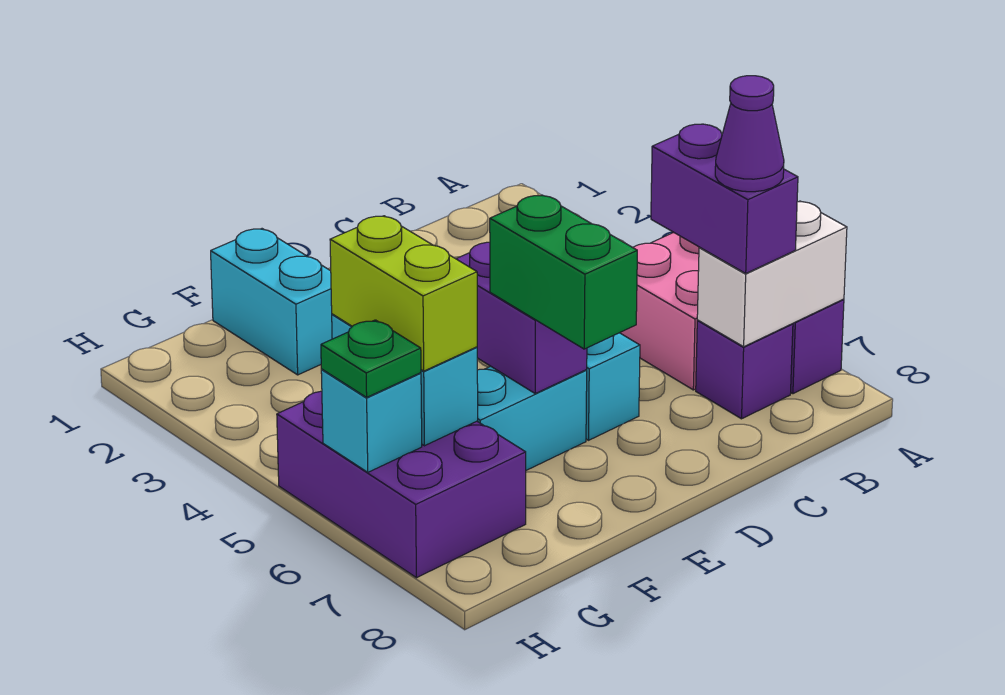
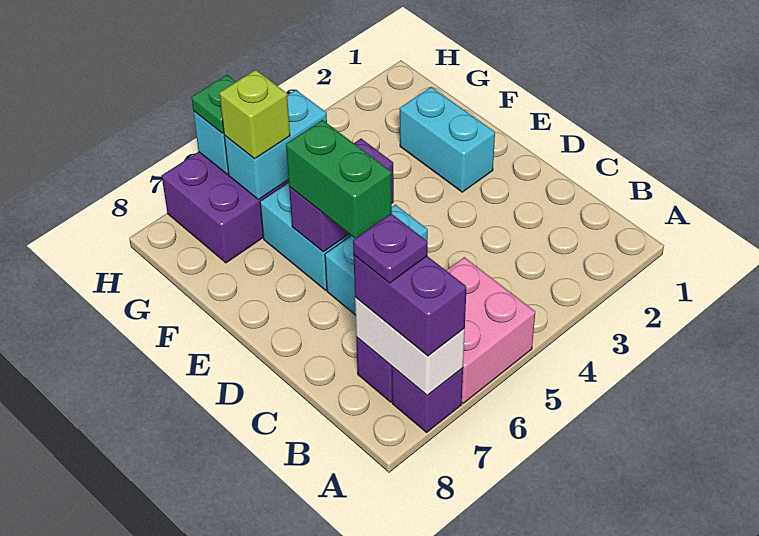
purple 1x2 brick [651,124,798,273] -> purple 1x2 brick turned to [354,255,467,356]
purple 1x1 cone [715,76,784,192] -> purple 1x1 plate [353,214,428,283]
green 1x2 brick [490,195,637,349] -> green 1x2 brick turned to [286,120,392,239]
cyan 1x2 brick [211,229,332,375] -> cyan 1x2 brick turned to [400,87,495,192]
lime 1x2 brick [330,216,477,371] -> lime 1x1 brick [220,70,290,159]

